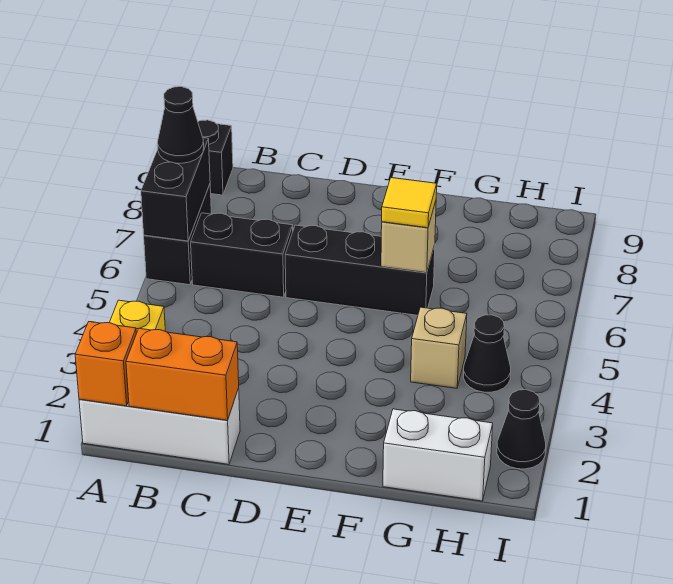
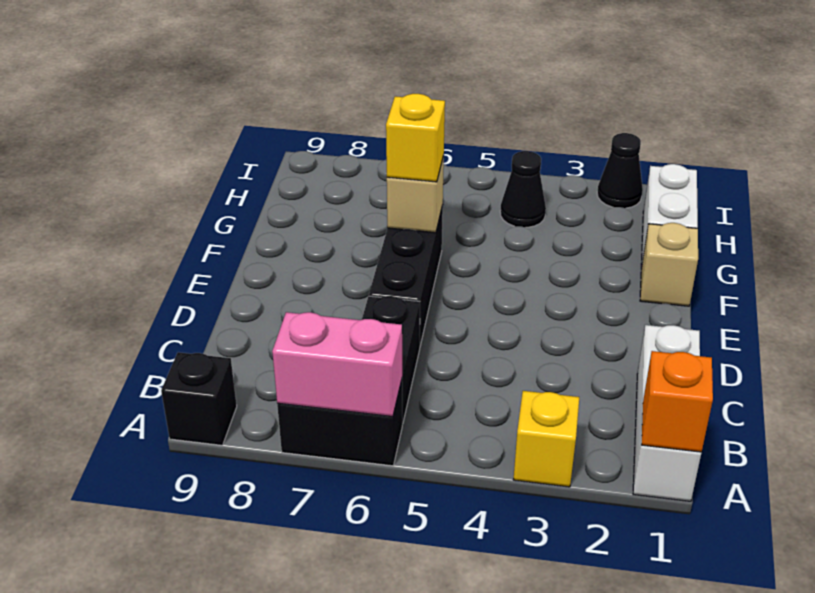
black 1x2 brick [141,138,210,241] -> pink 1x2 brick [272,312,402,417]
black 1x1 cone [158,87,204,163] -> none
orange 1x2 brick [126,328,239,420] -> none
yellow 1x1 tile [382,178,437,228] -> yellow 1x1 brick [386,94,445,182]
tan 1x1 brick [411,307,467,388] -> tan 1x1 brick moved to [640,223,698,306]

